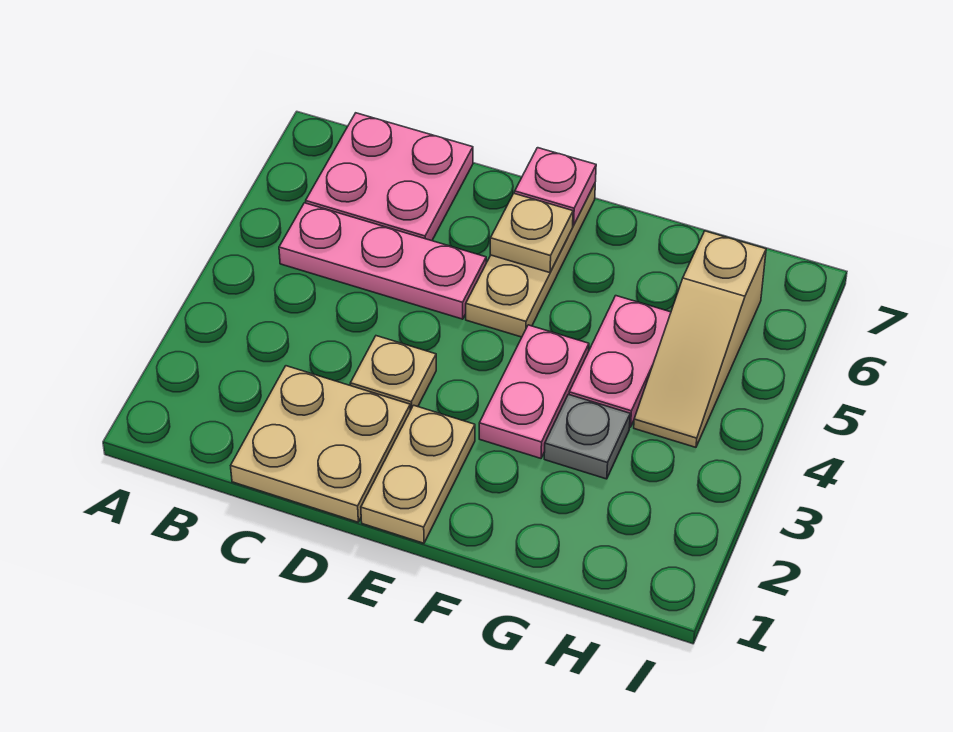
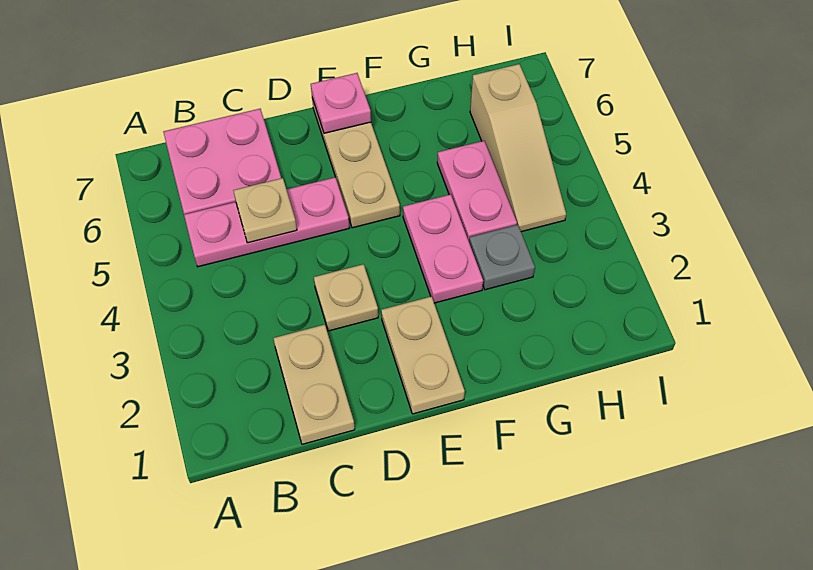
tan 2x2 plate [231,366,410,522] -> tan 1x2 plate [273,324,355,444]
tan 1x1 plate [490,193,573,273] -> tan 1x1 plate moved to [233,178,297,243]

